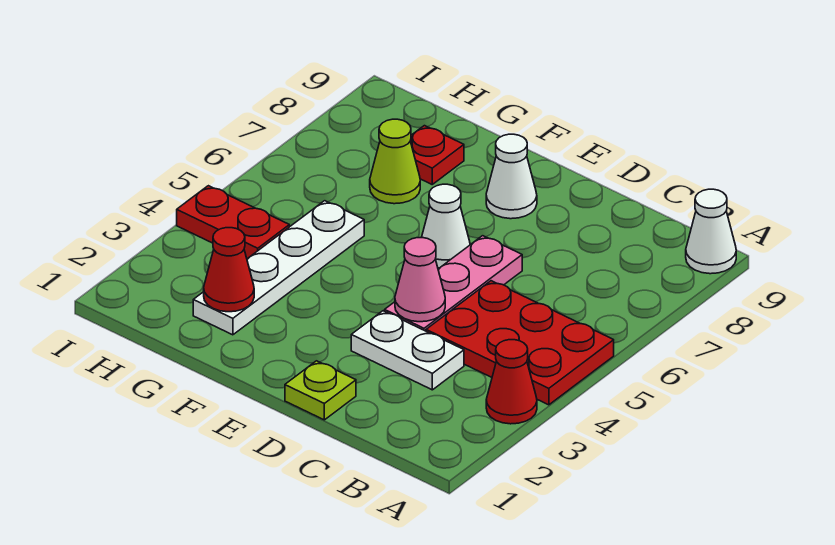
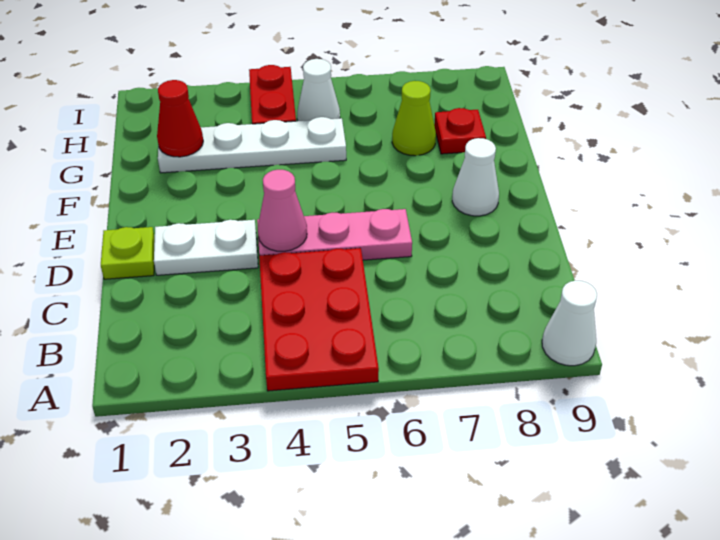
red 1x1 cone [486,340,537,424] -> none
white 1x2 plate [351,311,464,390] -> white 1x2 plate turned to [154,220,258,275]
white 1x1 cone [422,184,470,268] -> white 1x1 cone moved to [297,59,340,121]

